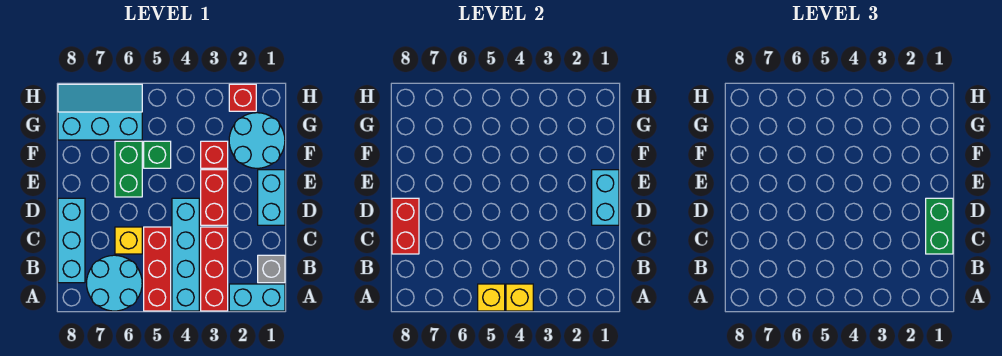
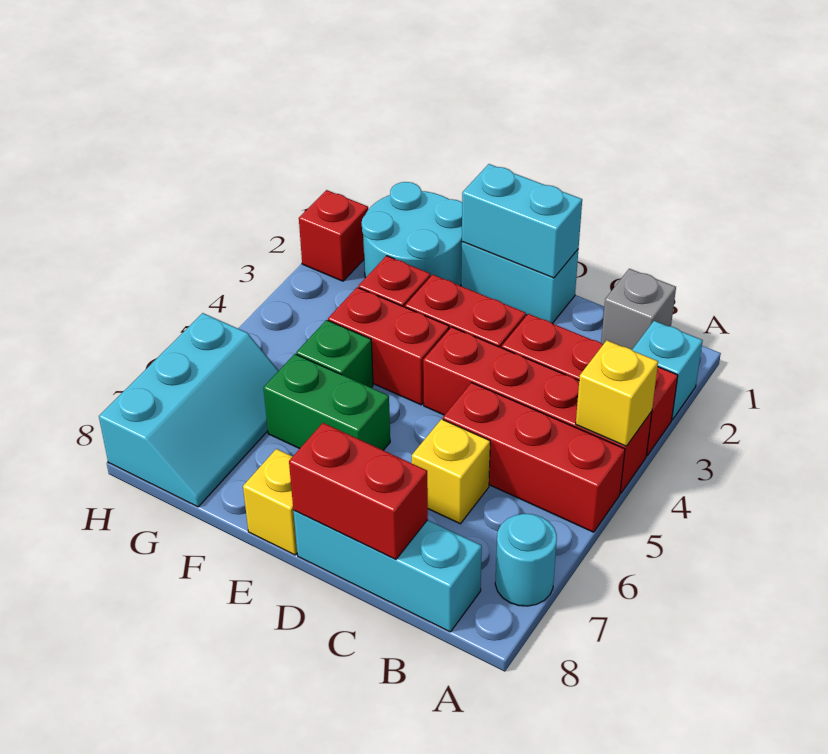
cyan 1x2 brick [229,284,285,311] -> cyan 1x1 brick [632,321,703,420]
cyan 1x4 brick [172,198,199,311] -> red 1x4 brick [423,327,652,493]
yellow 1x1 brick [478,284,505,311] -> yellow 1x1 brick moved to [243,449,297,555]
cyan 2x2 round brick [87,255,142,311] -> cyan 1x1 round brick [495,514,557,606]
green 1x2 brick [926,198,953,254] -> none
none -> red 1x2 brick [328,287,449,405]
cyan 2x3 slope [58,84,142,140] -> cyan 2x3 slope turned to [99,313,279,507]

